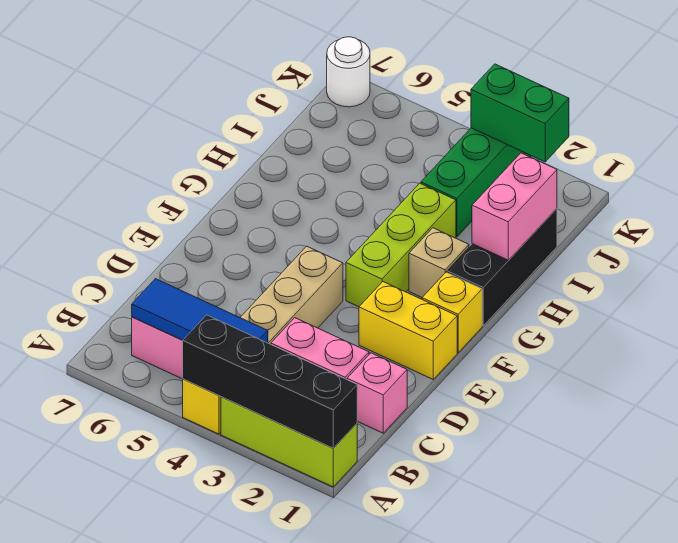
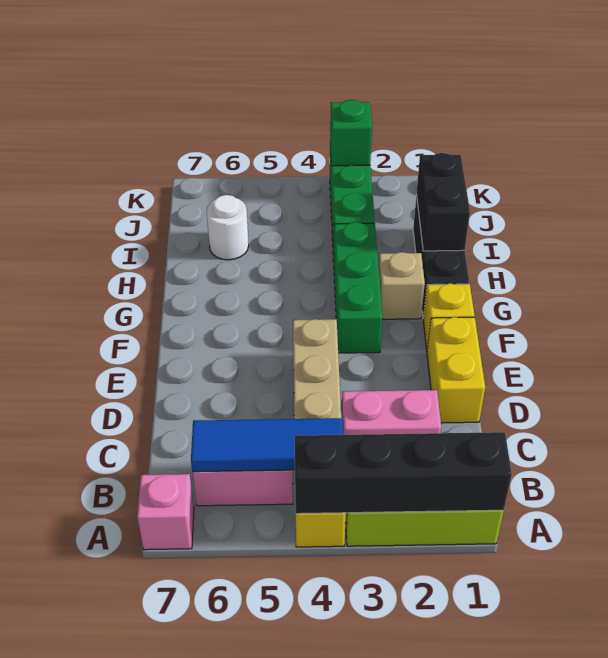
pink 1x1 brick [347,353,407,433] -> pink 1x1 brick moved to [137,474,194,550]
yellow 1x2 brick [359,282,457,379] -> yellow 1x2 brick turned to [427,317,485,423]
lime 1x3 brick [346,183,456,307] -> green 1x3 brick [333,222,383,353]
pink 1x2 brick [472,153,557,260] -> black 1x2 brick [416,153,470,251]
green 1x2 brick [471,64,569,162] -> green 1x1 brick [330,100,372,166]
white 1x1 round brick [327,37,370,107] -> white 1x1 round brick moved to [206,195,249,260]

